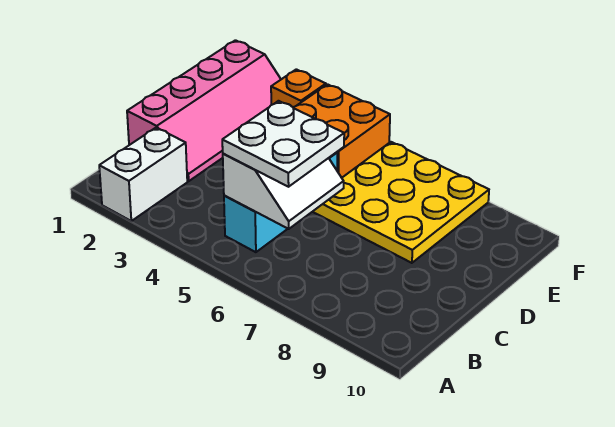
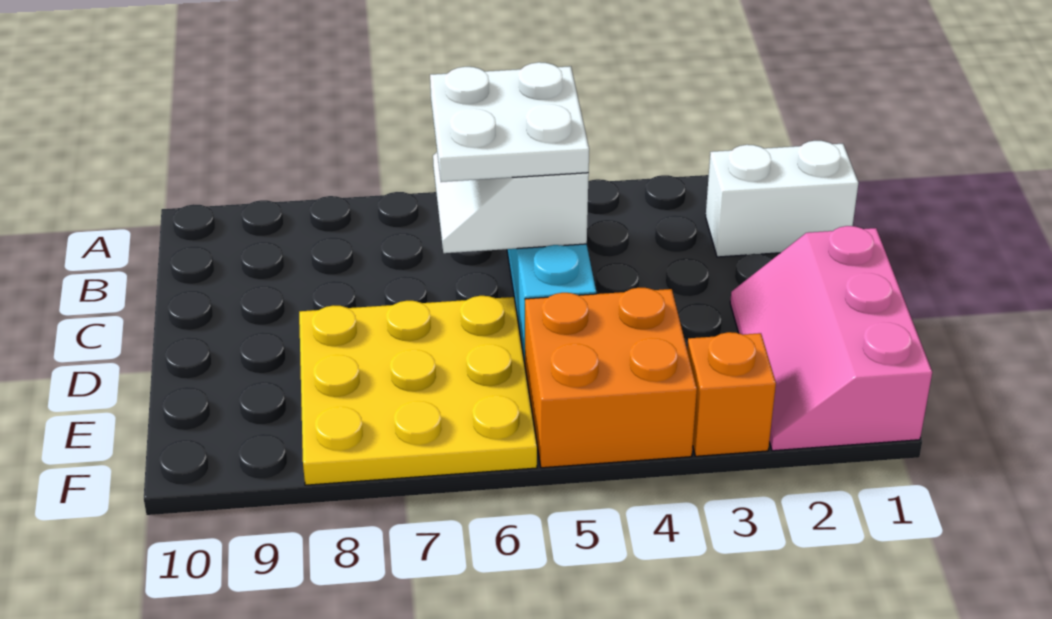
white 1x2 brick [99,128,187,221] -> white 1x2 brick turned to [706,141,858,257]
pink 2x4 slope [127,40,281,181] -> pink 2x3 slope [730,226,932,451]

